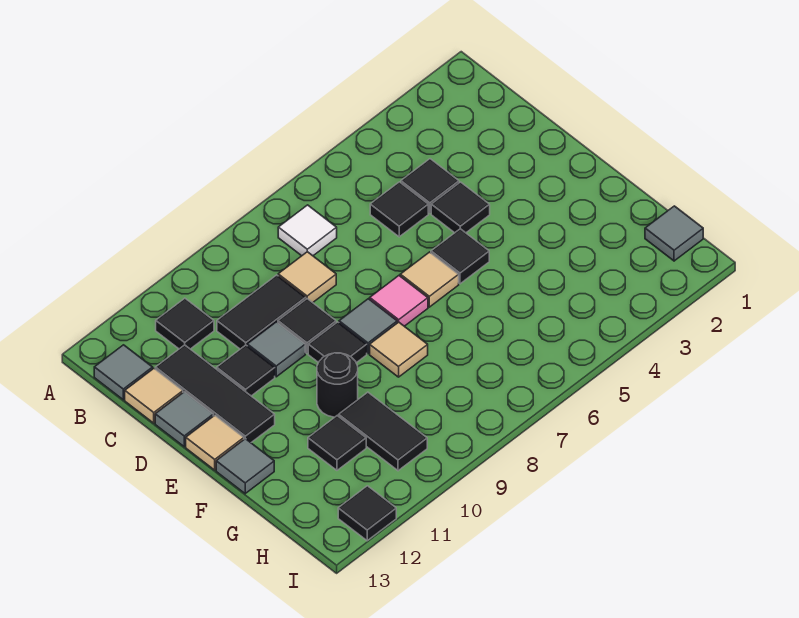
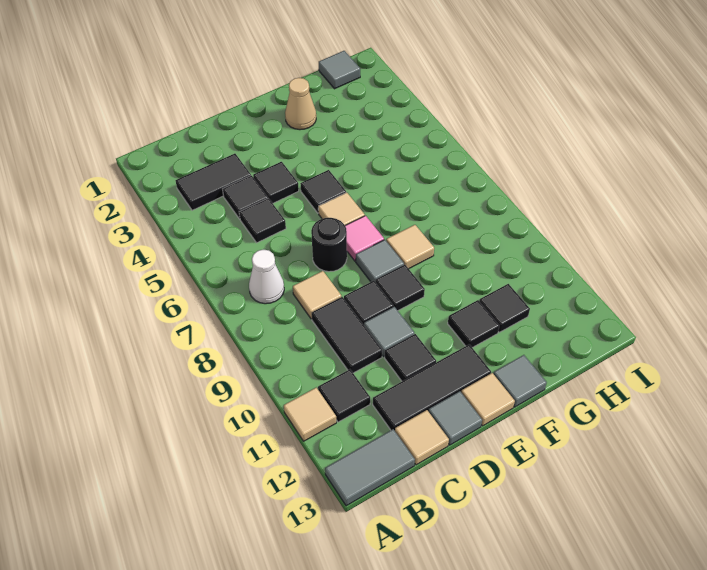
none -> tan 1x1 tile [284,388,336,441]
white 1x1 tile [278,205,337,256] -> white 1x1 cone [249,250,284,304]
grey 1x1 tile [94,345,153,400] -> grey 1x2 tile [325,429,415,506]
none -> tan 1x1 cone [285,78,316,130]
black 1x1 round brick [317,353,358,417] -> black 1x1 round brick moved to [311,218,347,272]
black 1x2 tile [339,392,427,471] -> black 1x2 tile moved to [175,154,251,210]
black 1x1 tile [338,486,396,541] -> black 1x1 tile moved to [448,300,499,348]

